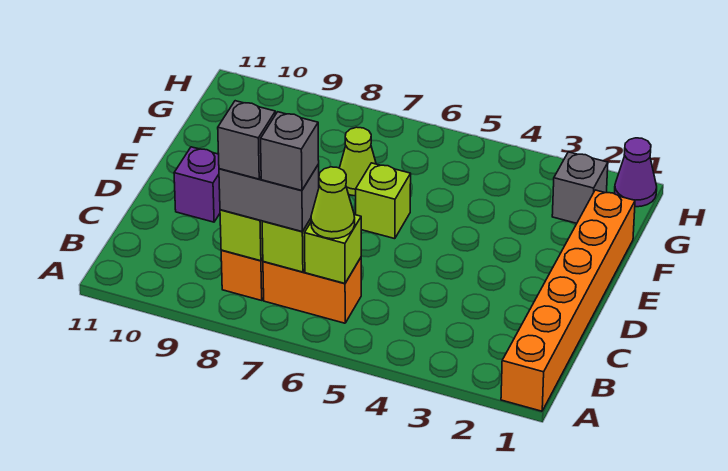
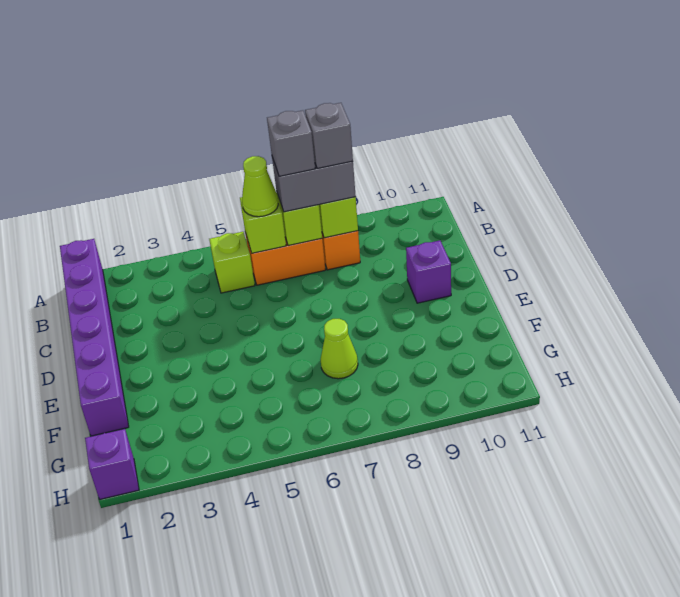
orange 1x6 brick [501,190,635,411] -> purple 1x6 brick [60,239,129,436]
lime 1x1 brick [356,163,411,239] -> lime 1x1 brick moved to [209,232,255,293]
grey 1x1 brick [552,152,608,223] -> none
purple 1x1 cone [615,138,657,207] -> purple 1x1 brick [85,429,139,499]

